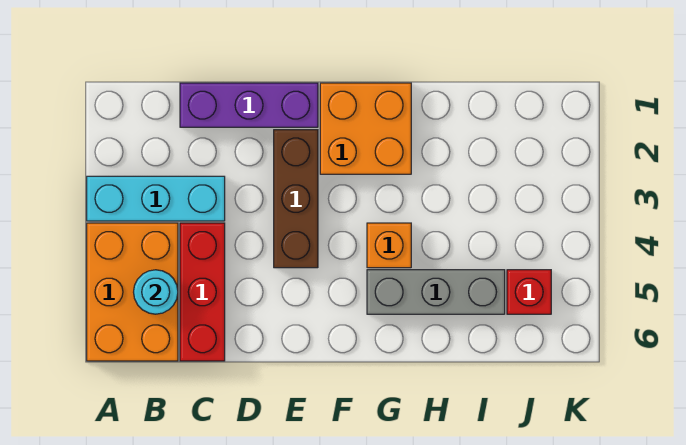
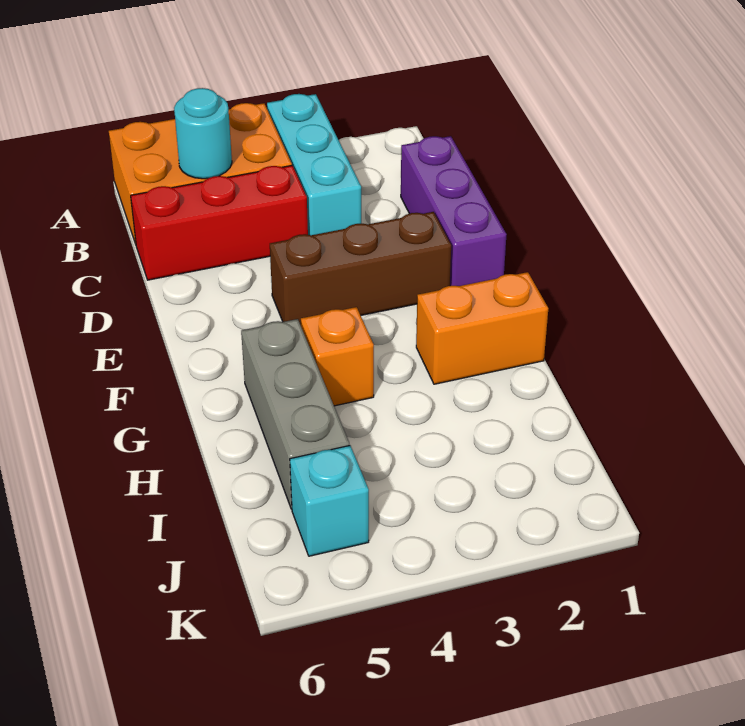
orange 2x2 brick [320,83,411,174] -> orange 1x2 brick [416,272,548,384]
red 1x1 brick [507,270,551,314] -> cyan 1x1 brick [290,446,369,556]

